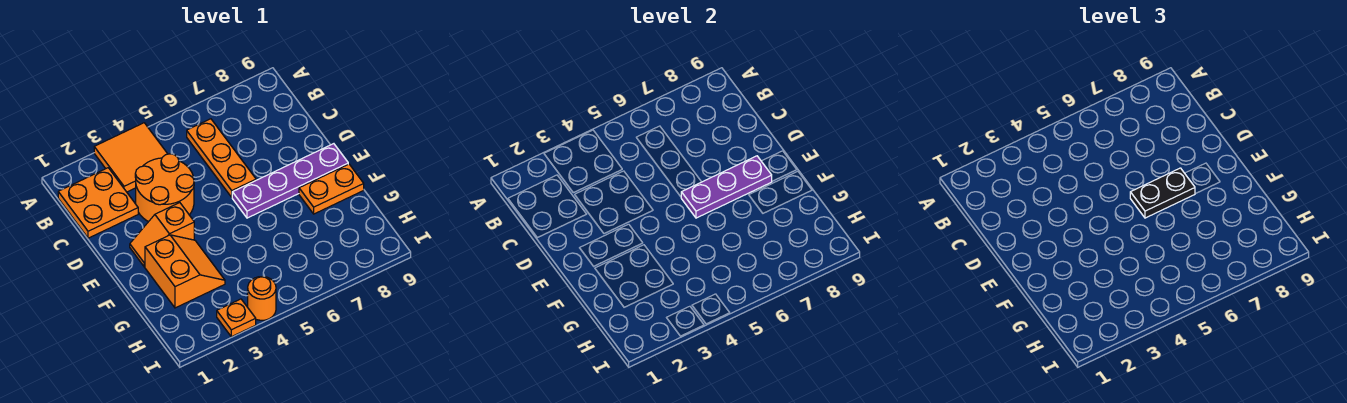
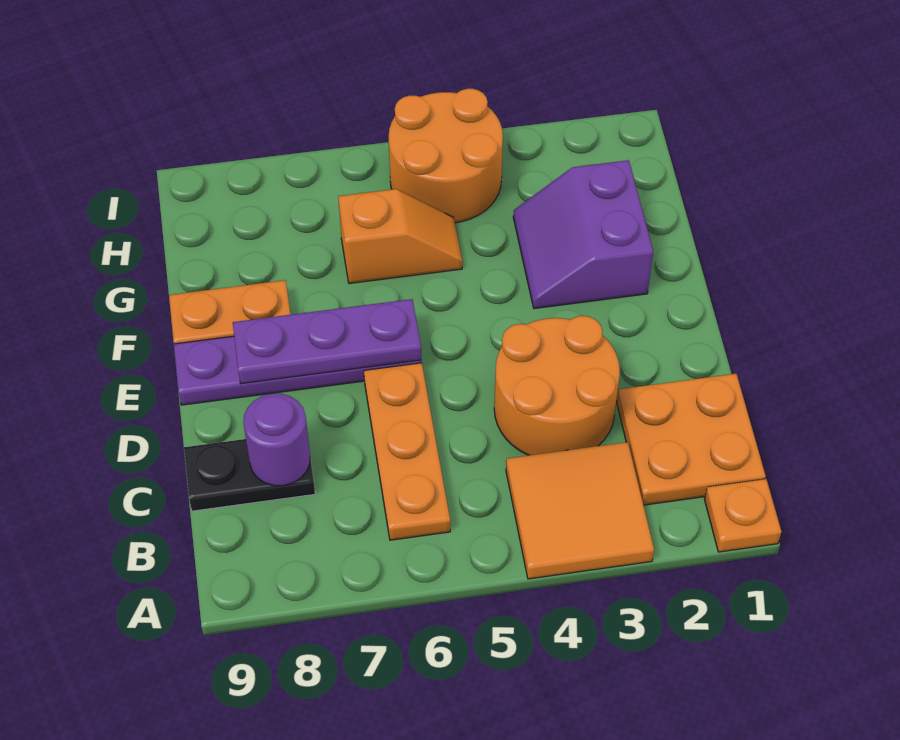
none -> purple 1x1 round brick [243,394,310,486]
orange 1x2 slope [130,203,194,267] -> orange 1x2 slope moved to [338,189,463,284]
black 1x2 plate [1130,168,1195,218] -> black 1x2 plate moved to [184,439,315,511]
orange 2x2 slope [145,235,225,308] -> purple 2x2 slope [513,160,653,309]
orange 1x1 plate [217,299,256,337] -> orange 1x1 plate moved to [704,479,781,552]
orange 1x1 round brick [248,276,276,320] -> orange 2x2 round brick [389,89,503,223]

